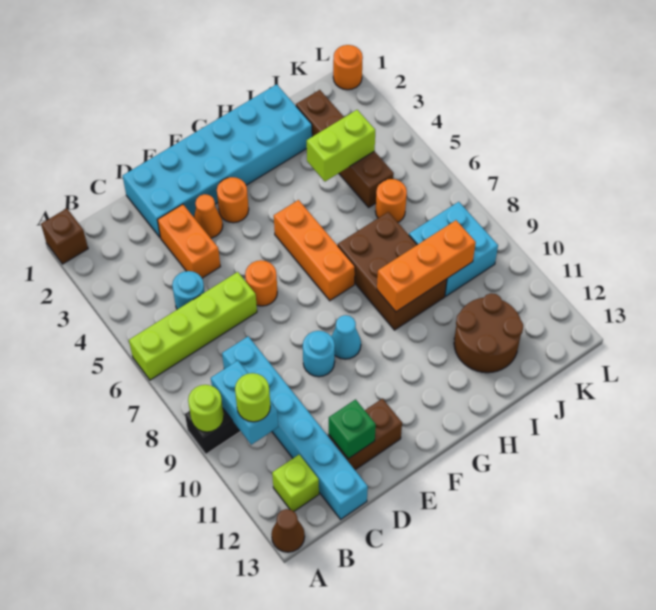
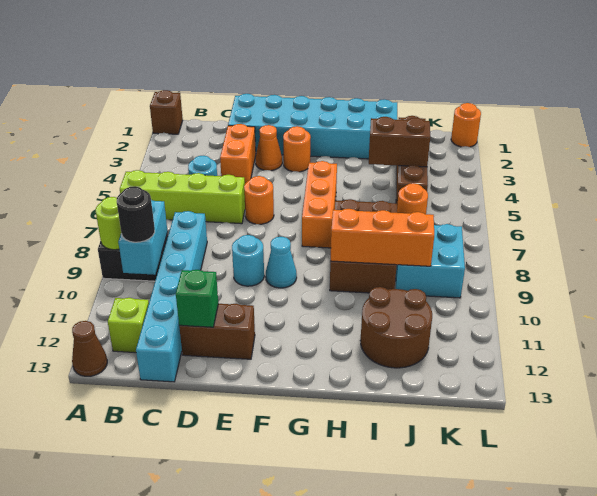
lime 1x1 round brick [235,373,270,422] -> black 1x1 round brick [117,186,155,242]
lime 1x2 brick [307,110,375,181] -> brown 1x2 brick [369,117,430,167]

